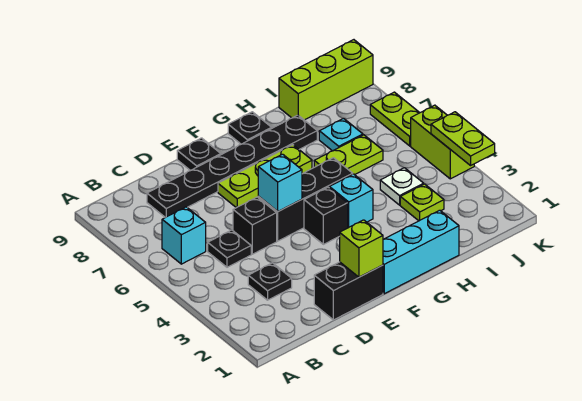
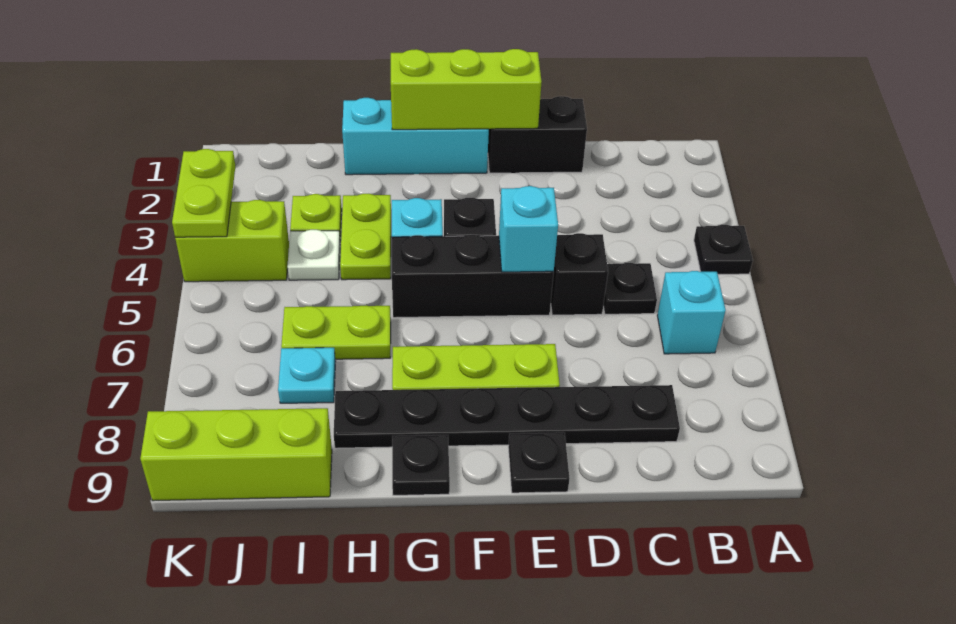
black 1x1 plate [248,263,292,300] -> black 1x1 plate moved to [694,225,753,274]
lime 1x1 brick [340,220,383,277] -> lime 1x3 brick [391,49,541,130]
lime 1x2 brick [411,105,474,179] -> lime 1x2 brick turned to [175,200,289,282]
lime 1x2 plate [370,92,420,146] -> lime 1x2 plate moved to [340,194,391,280]

